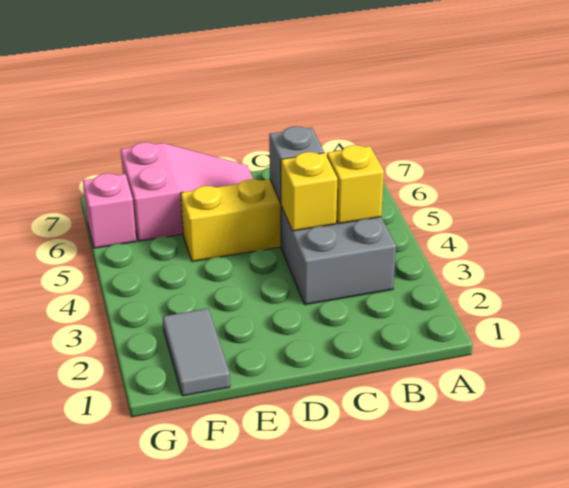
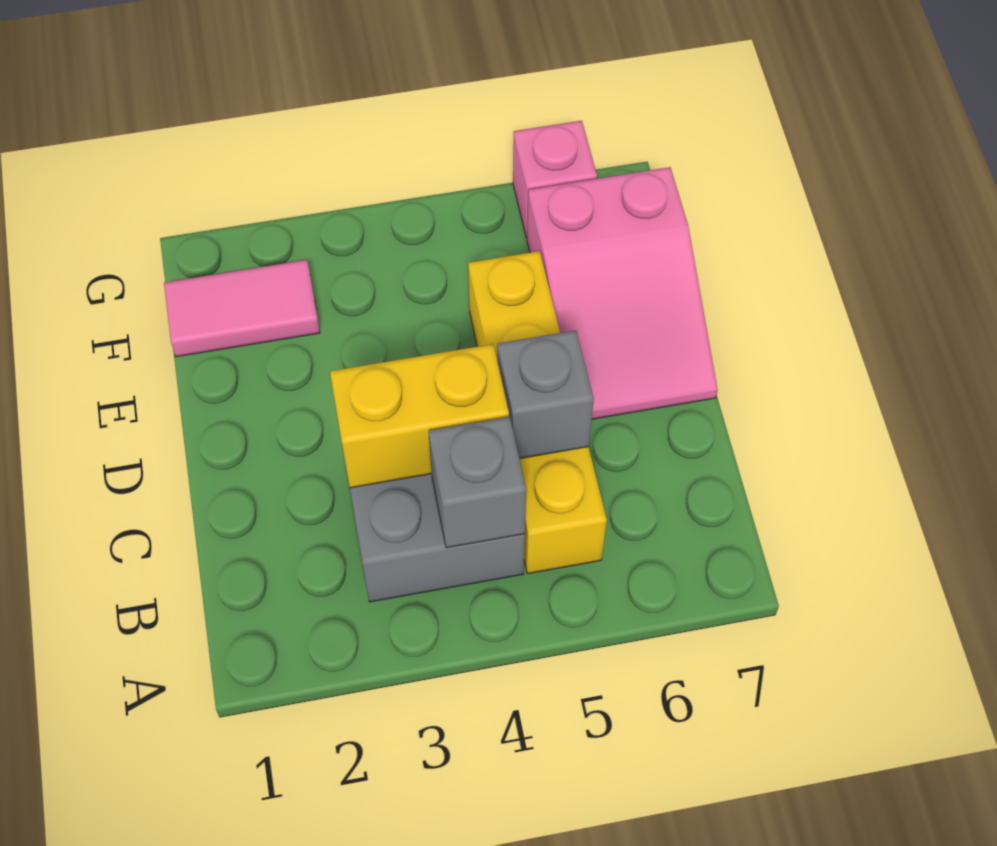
yellow 1x1 brick [327,145,384,224] -> grey 1x1 brick [429,417,526,548]
yellow 1x1 brick [281,152,337,231] -> yellow 1x2 brick [330,344,509,488]
grey 1x2 tile [163,309,230,396] -> pink 1x2 tile [164,260,320,357]

